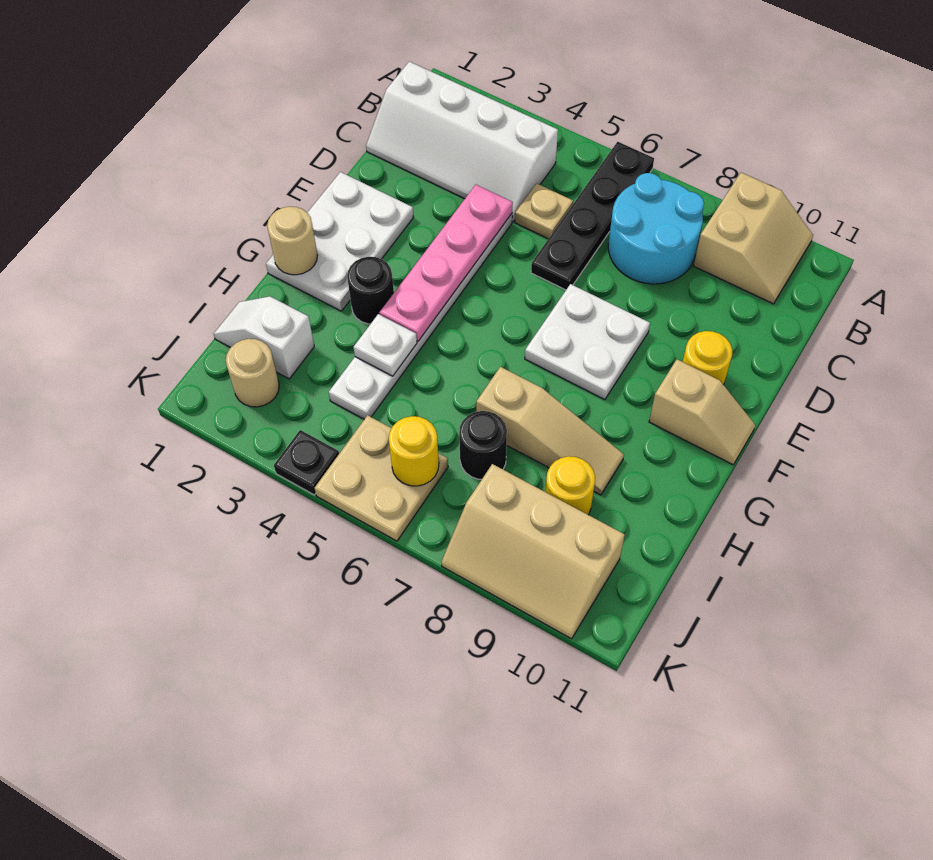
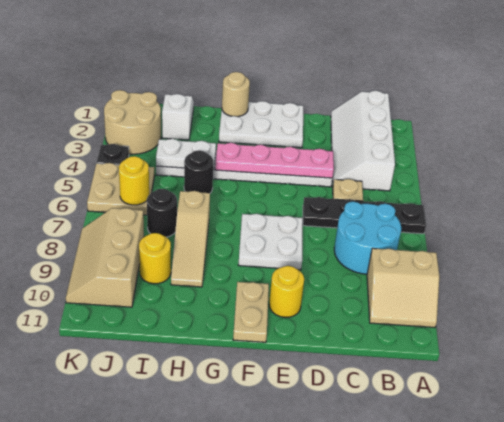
tan 1x2 slope [649,360,755,465] -> tan 1x2 plate [233,282,269,342]
black 1x1 round brick [347,257,394,324] -> black 1x1 round brick moved to [184,150,213,193]
white 1x1 plate [353,314,417,376] -> white 1x2 plate [156,139,216,170]
tan 1x1 round brick [226,339,279,407] -> tan 2x2 round brick [104,90,161,154]

